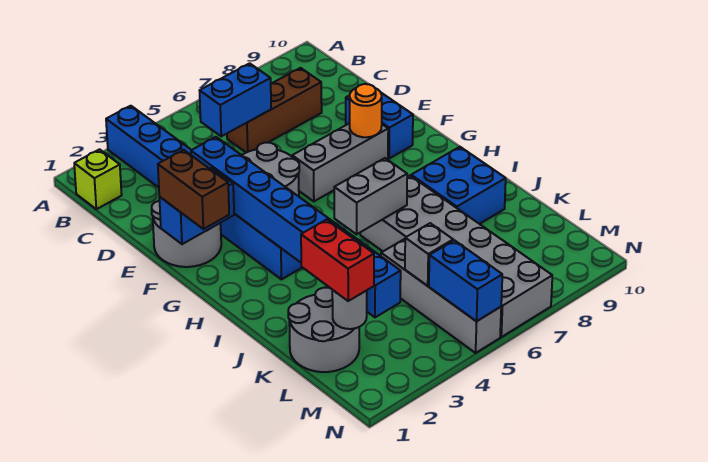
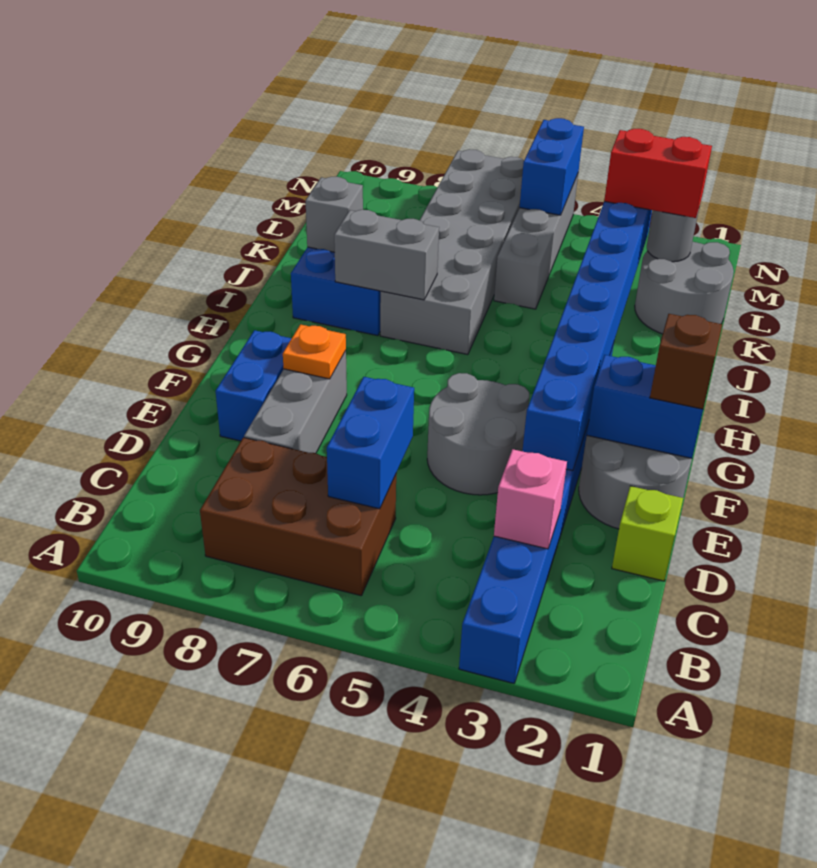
lime 1x1 brick [74,149,122,209] -> lime 1x1 brick moved to [612,486,683,581]
none -> pink 1x1 brick [494,449,567,549]
blue 1x2 brick [200,63,271,136] -> blue 1x2 brick turned to [327,377,414,509]
brown 1x3 brick [227,68,322,153] -> brown 2x3 brick [200,438,396,596]
brown 1x2 brick [158,150,229,229] -> brown 1x1 brick [650,314,722,409]
grey 1x3 brick [292,123,388,201] -> grey 1x3 brick turned to [244,351,347,453]
orange 1x1 round brick [350,84,382,137] -> orange 1x1 plate [283,324,346,379]
grey 1x2 brick [334,158,407,234] -> grey 1x2 brick moved to [334,210,439,300]
red 1x2 brick [301,219,374,301] -> red 1x2 brick turned to [604,129,712,218]
grey 1x1 brick [405,223,453,286] -> grey 1x1 brick moved to [306,177,363,252]

